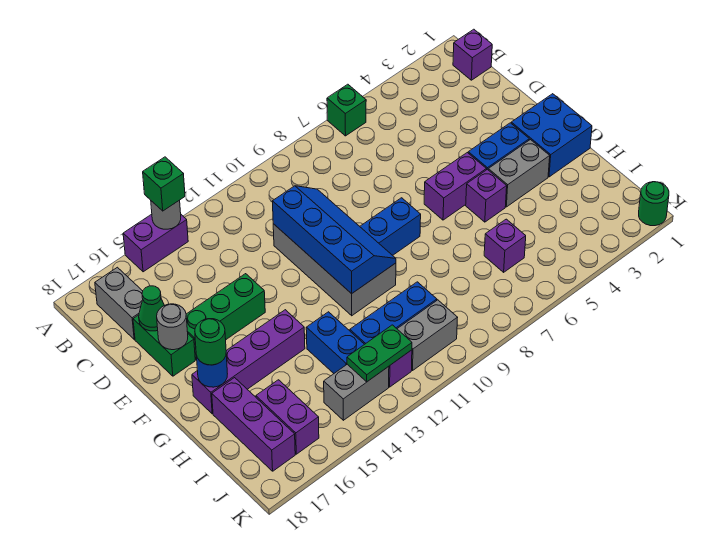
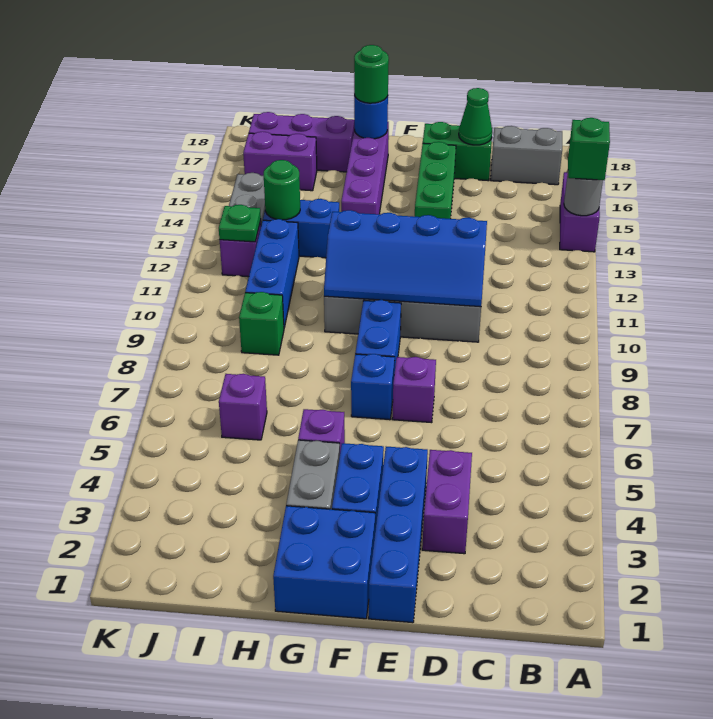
green 1x1 brick [327,84,366,136] -> green 1x1 brick moved to [239,292,284,355]
purple 1x1 brick [453,29,492,80] -> purple 1x1 brick moved to [392,357,436,423]
none -> blue 1x4 brick [369,447,428,623]
grey 1x1 round brick [157,304,188,350] -> none
purple 1x2 brick [424,153,486,220] -> purple 1x2 brick moved to [422,450,472,554]
none -> blue 1x1 brick [351,354,395,420]
grey 1x2 brick [397,300,458,370] -> none
green 1x2 plate [347,325,412,382] -> green 1x1 plate [219,205,261,242]
green 1x1 round brick [639,182,669,226] -> green 1x1 round brick moved to [264,160,300,220]

